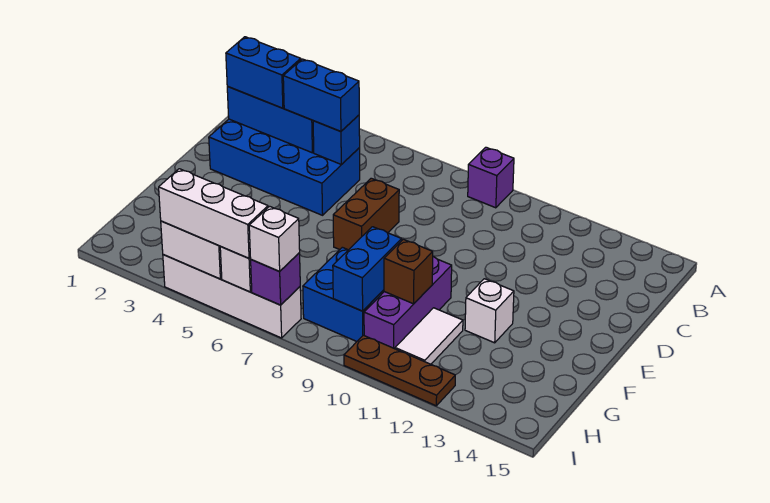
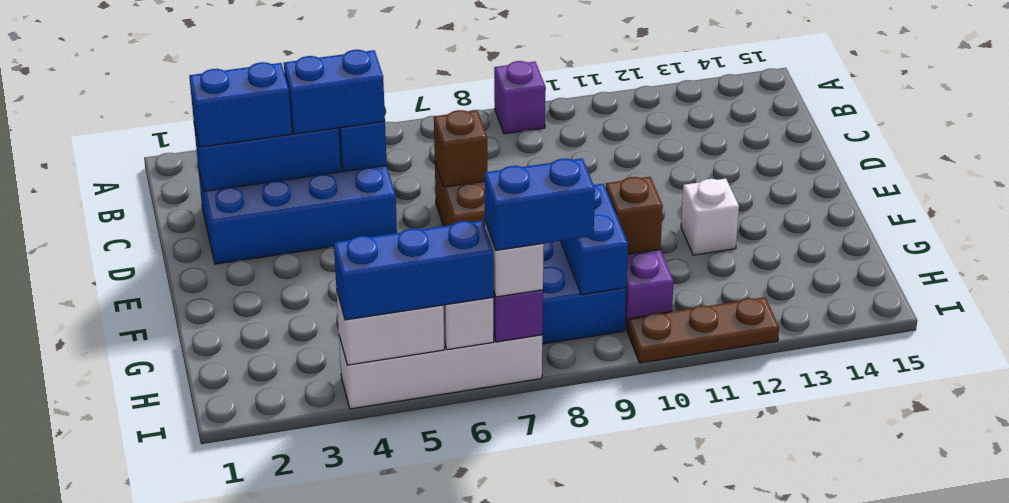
none -> brown 1x1 brick [434,110,487,187]
white 1x2 tile [395,308,463,364] -> none
white 1x3 brick [159,169,268,258] -> blue 1x3 brick [334,221,493,320]
none -> blue 1x2 brick [485,158,595,250]

